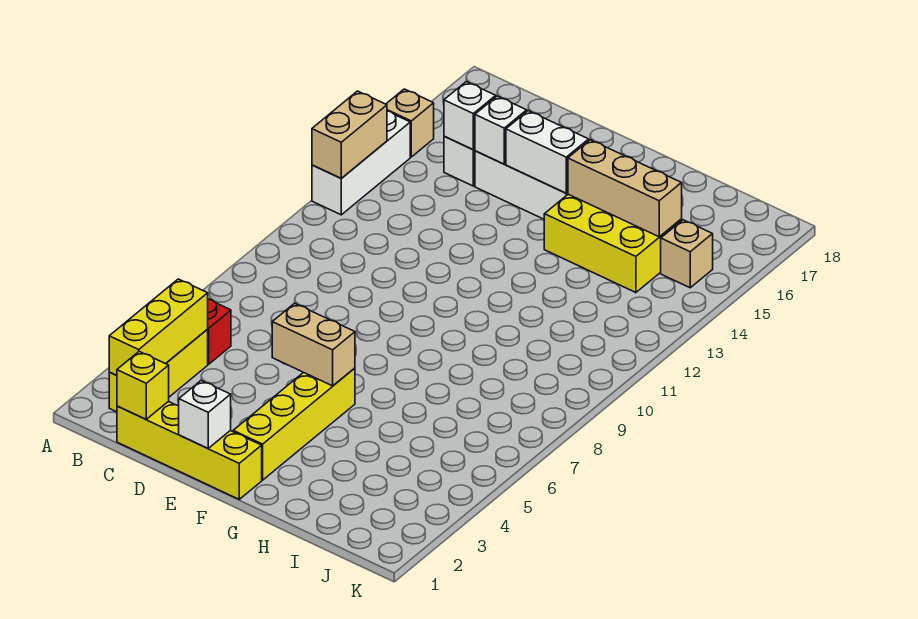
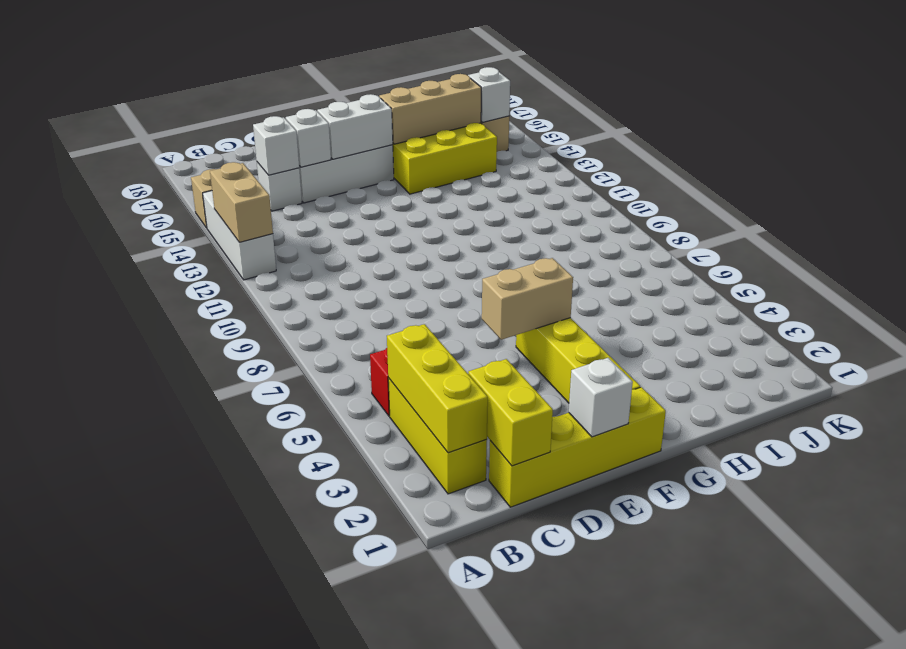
yellow 1x1 brick [117,351,169,419] -> yellow 1x2 brick [468,359,553,466]
none -> white 1x1 brick [468,67,510,123]

